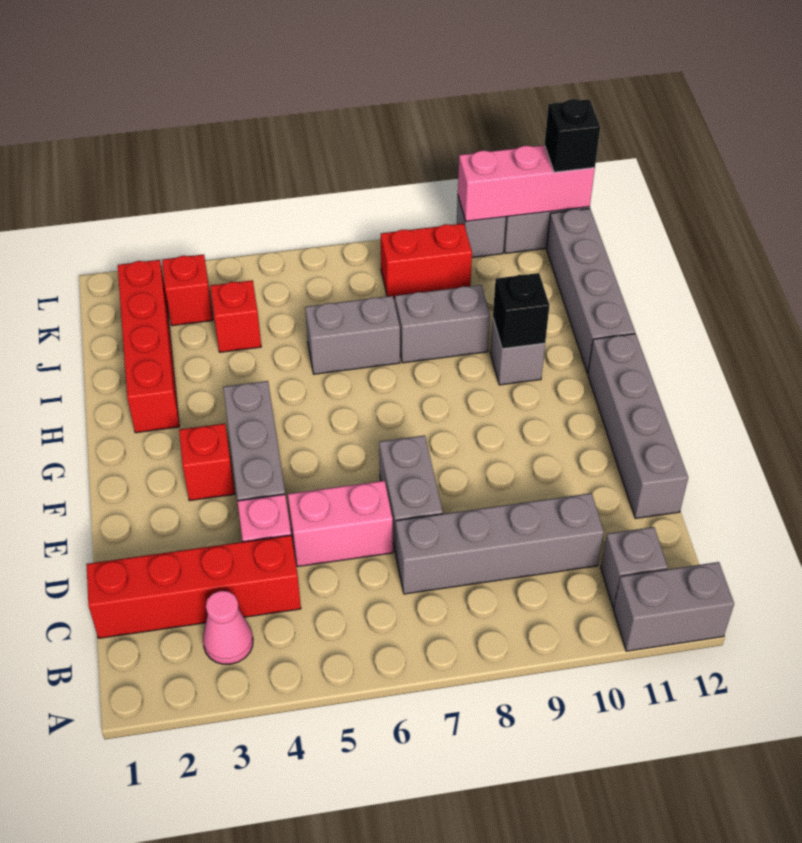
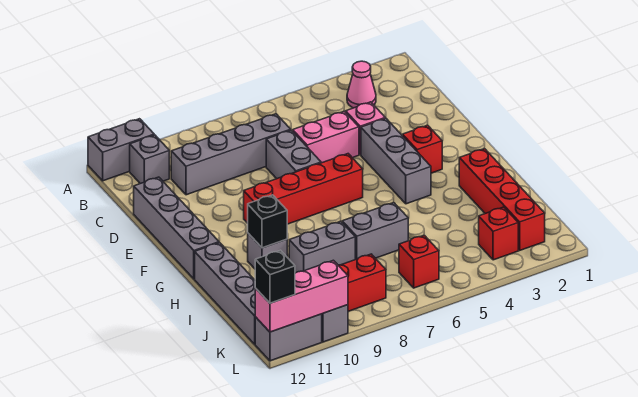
red 1x4 brick [86,535,301,638] -> red 1x4 brick moved to [244,154,363,224]
red 1x1 brick [210,280,261,352] -> red 1x1 brick moved to [399,235,439,288]

